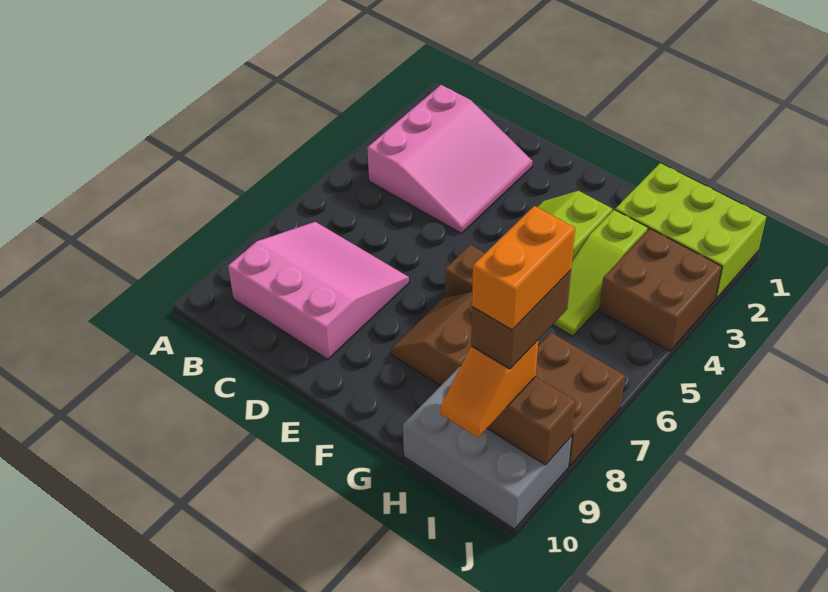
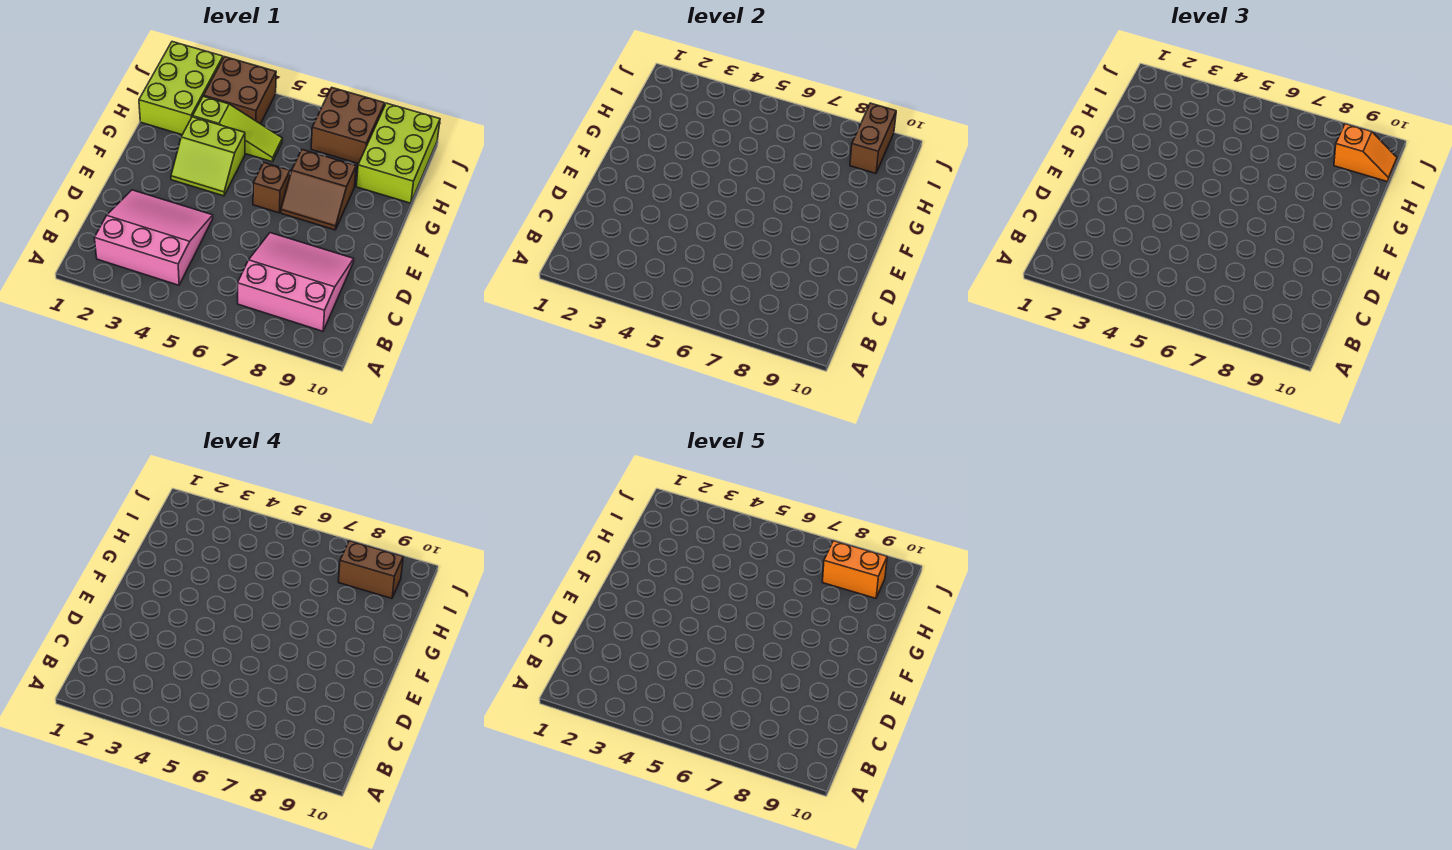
pink 3x3 slope [228,222,409,359] -> pink 3x3 slope turned to [237,233,354,331]
grey 2x3 brick [403,367,572,529] -> lime 2x3 brick [356,103,440,203]

